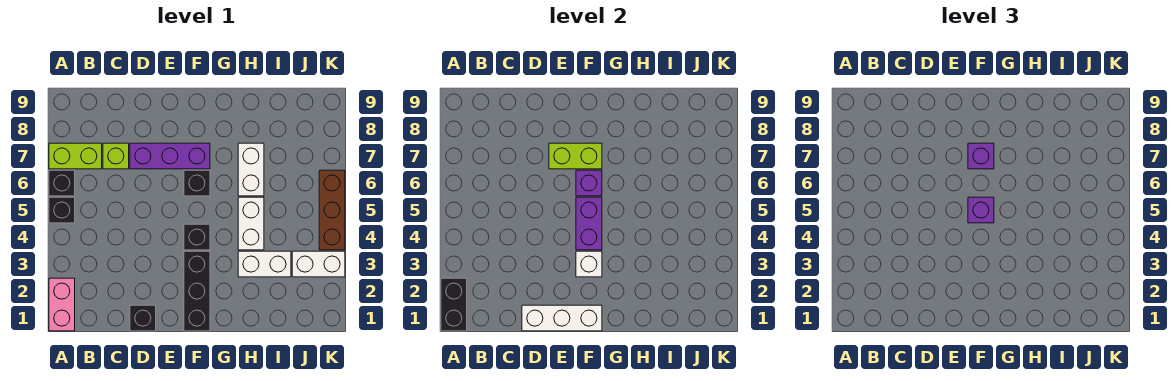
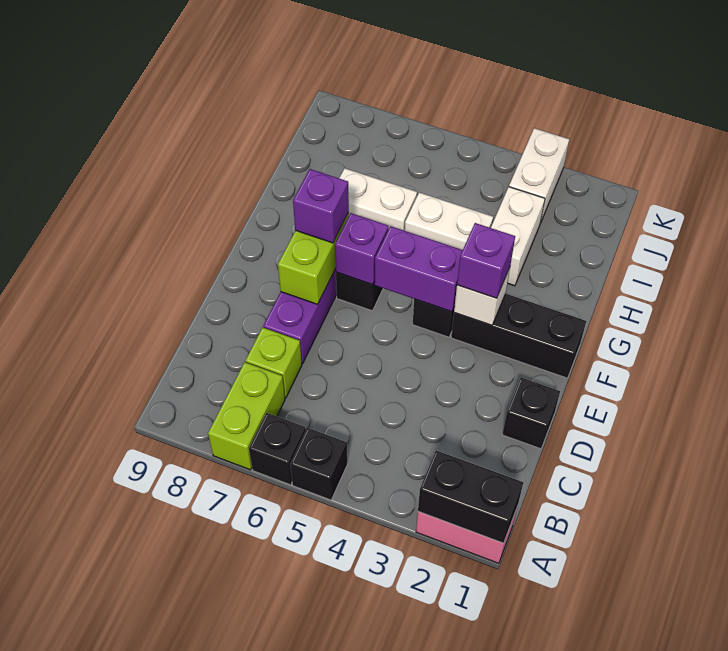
white 1x3 brick [522,305,602,331] -> none
purple 1x1 brick [968,197,994,223] -> purple 1x1 brick moved to [457,223,515,298]
brown 1x3 brick [319,170,345,250] -> none

